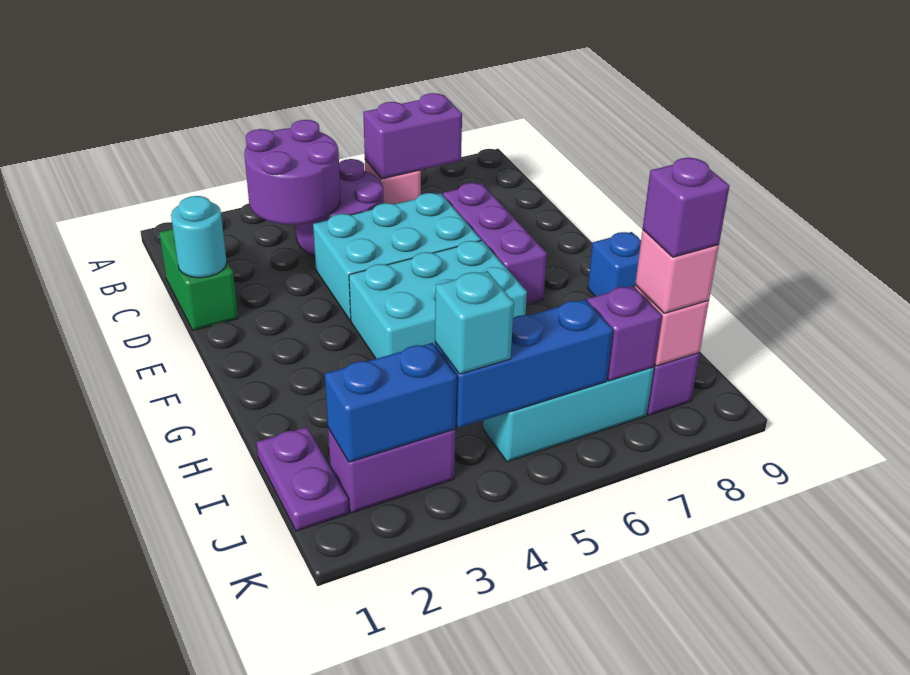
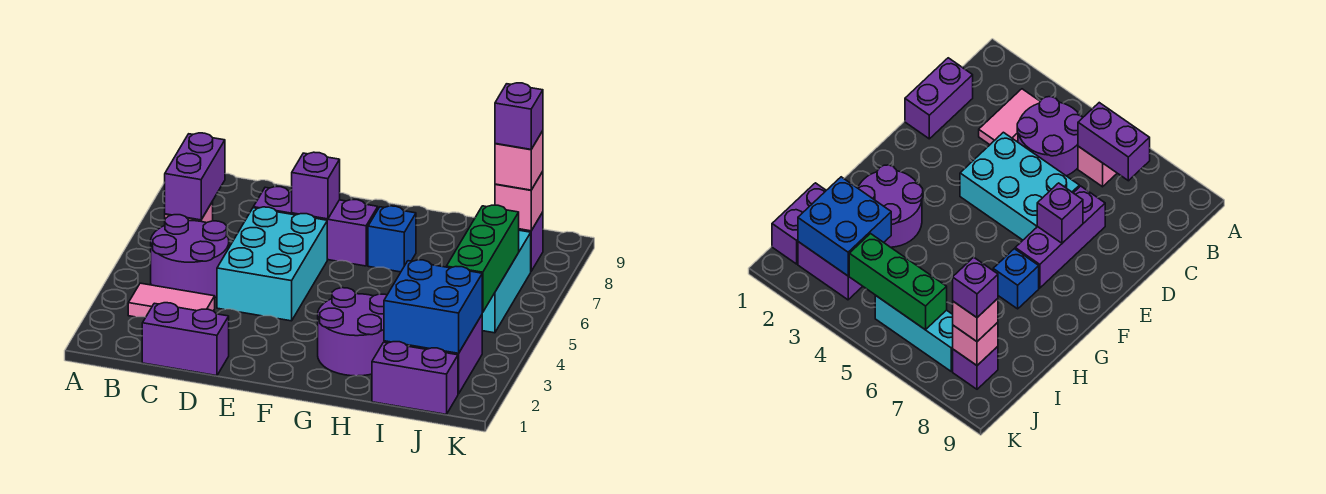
none -> pink 1x2 tile [128,283,215,317]
purple 2x2 round brick [244,120,340,225] -> purple 2x2 round brick moved to [318,288,390,376]
green 1x2 brick [159,229,238,330] -> purple 1x2 brick [142,303,229,376]
cyan 1x1 round brick [171,196,227,278] -> none
cyan 2x3 brick [349,241,527,359] -> none
blue 1x1 brick [588,232,641,296] -> blue 1x1 brick moved to [368,206,416,272]
purple 1x2 plate [257,427,349,531] -> purple 1x2 brick [372,342,458,414]
blue 1x2 brick [325,343,457,462] -> blue 2x2 brick [384,260,482,353]
blue 1x3 brick [435,300,613,428] -> green 1x3 brick [446,205,519,313]
cyan 1x1 brick [435,271,514,374] -> none
purple 1x1 brick [587,286,662,381] -> purple 1x1 brick moved to [292,152,340,219]

